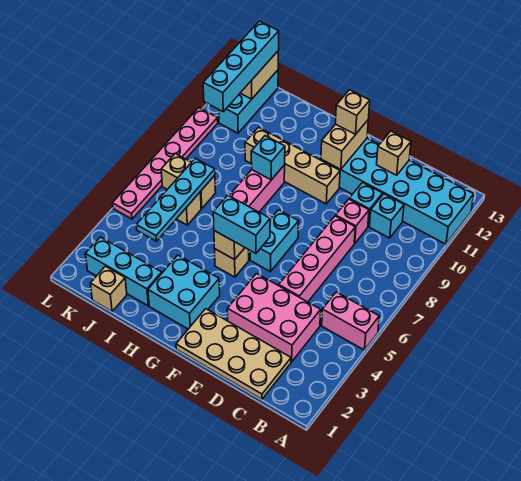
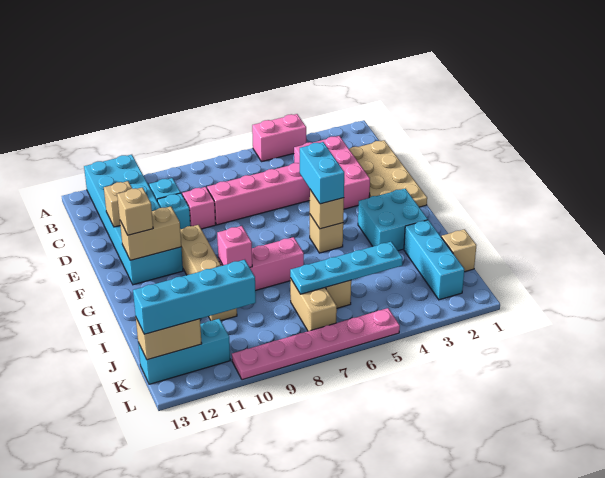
pink 1x2 brick [322,292,379,350] -> pink 1x2 brick turned to [252,114,306,162]
cyan 1x2 brick [250,210,299,272] -> none
cyan 1x1 brick [251,136,285,180] -> pink 1x1 brick [217,226,252,267]

